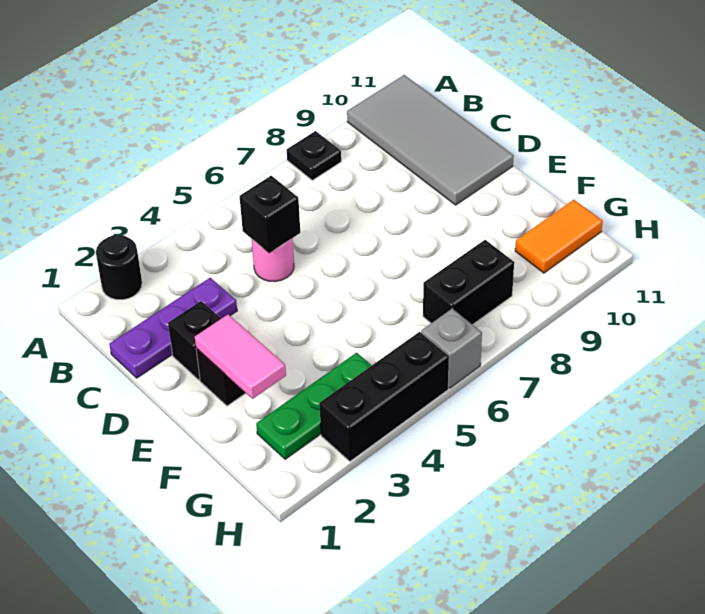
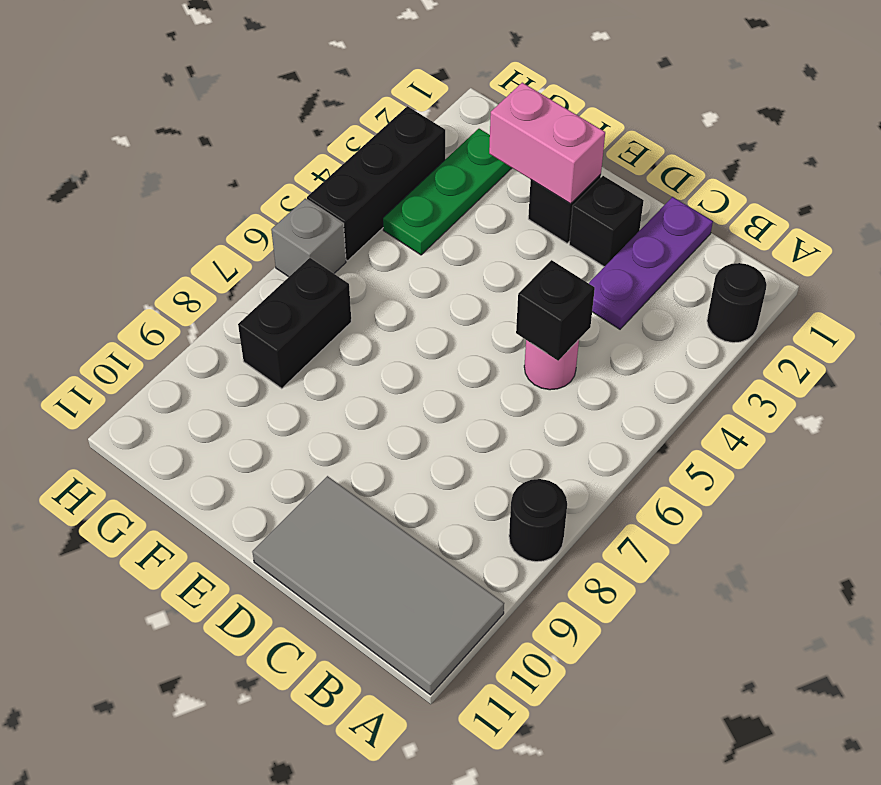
black 1x1 plate [287,131,341,180] -> black 1x1 round brick [509,479,567,562]
pink 1x2 tile [195,315,286,399] -> pink 1x2 brick [489,83,605,204]
orange 1x2 tile [515,200,603,273] -> none

